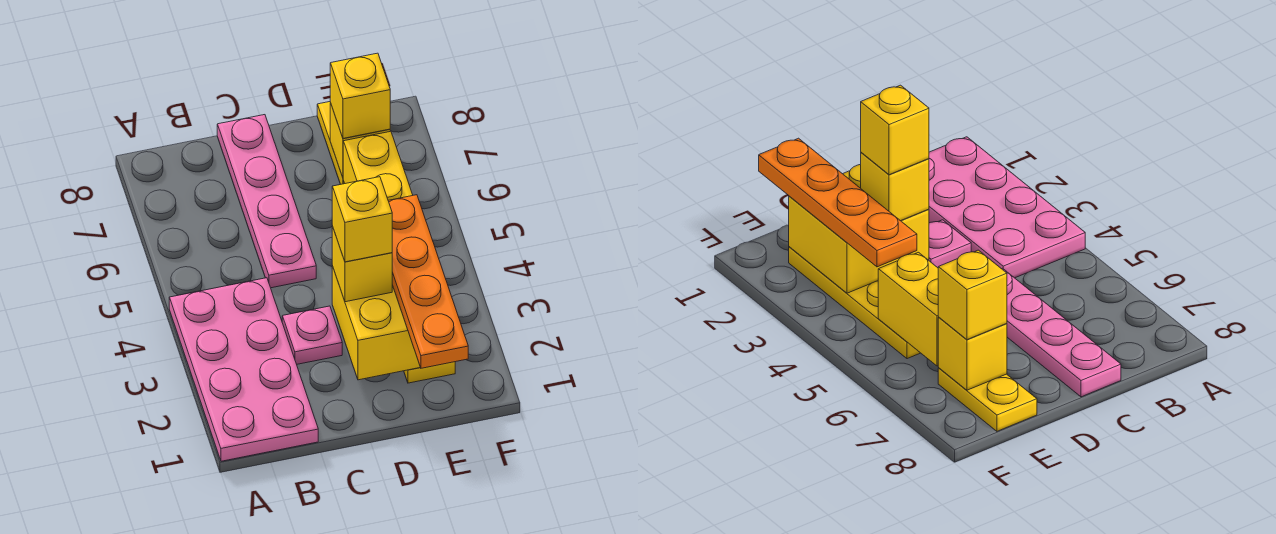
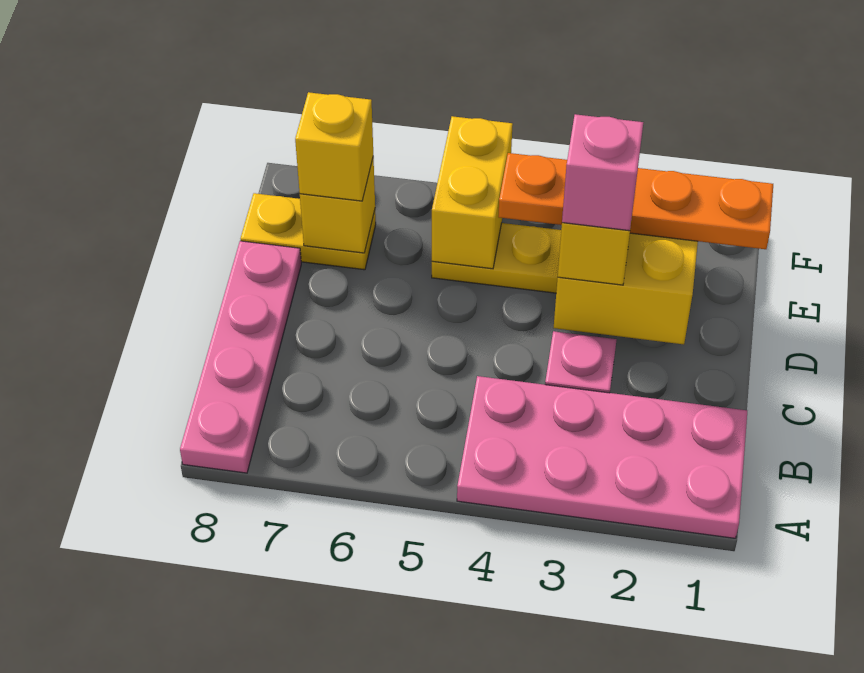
pink 1x4 plate [217,115,316,288] -> pink 1x4 plate turned to [180,241,301,473]
yellow 1x1 brick [332,177,392,262] -> pink 1x1 brick [562,114,643,231]
yellow 1x2 brick [343,131,413,200] -> yellow 1x2 brick turned to [432,116,513,269]

